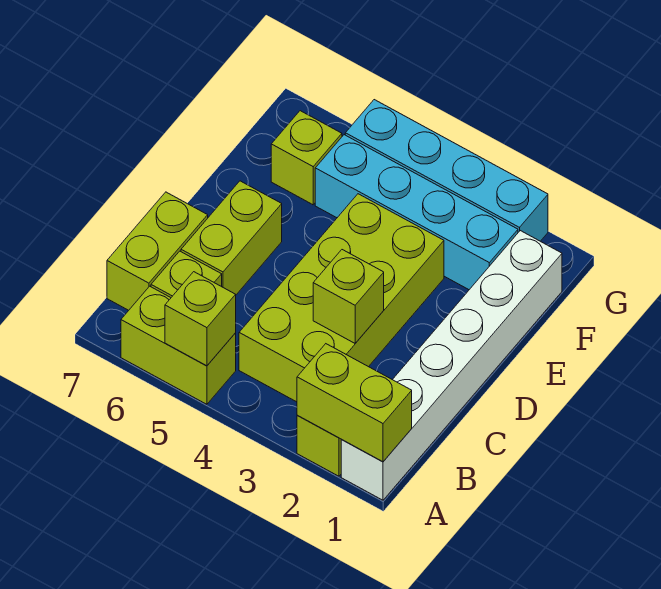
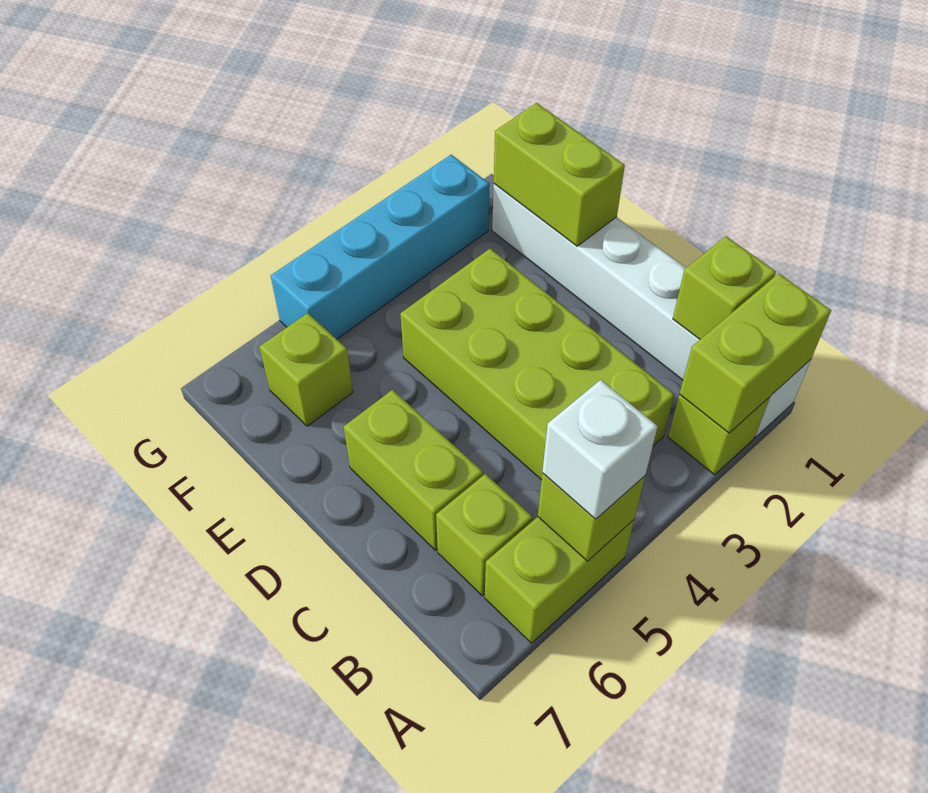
none -> white 1x1 brick [542,380,658,519]
lime 1x2 brick [107,192,208,310] -> lime 1x2 brick moved to [494,103,625,246]
lime 1x1 brick [313,250,384,343] -> lime 1x1 brick moved to [673,236,776,339]
cyan 1x4 brick [315,135,518,290] -> none

